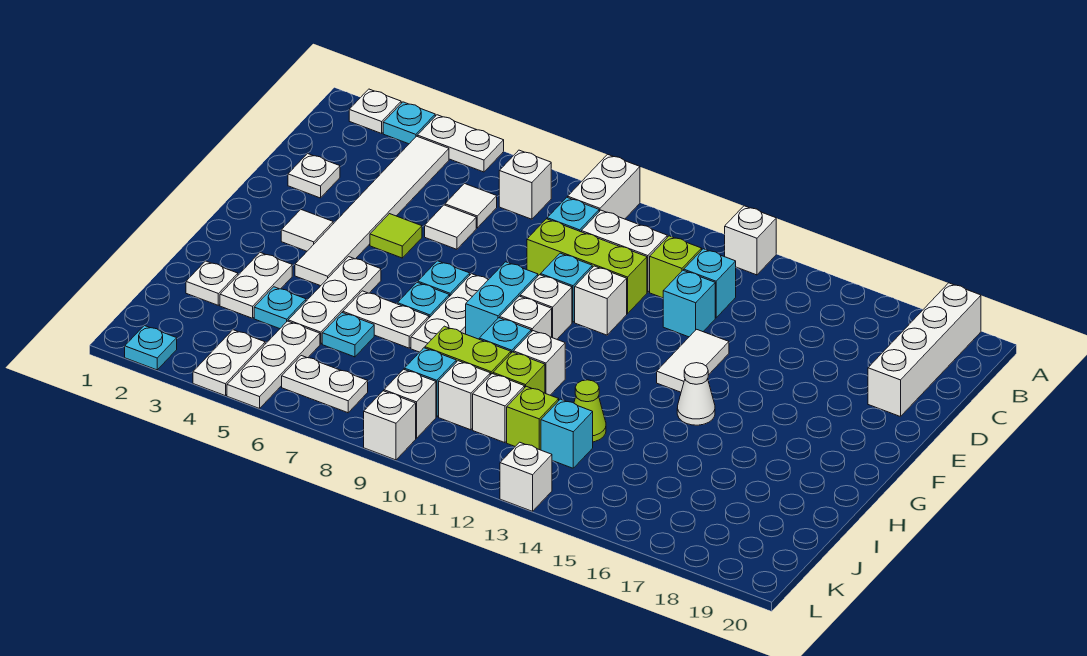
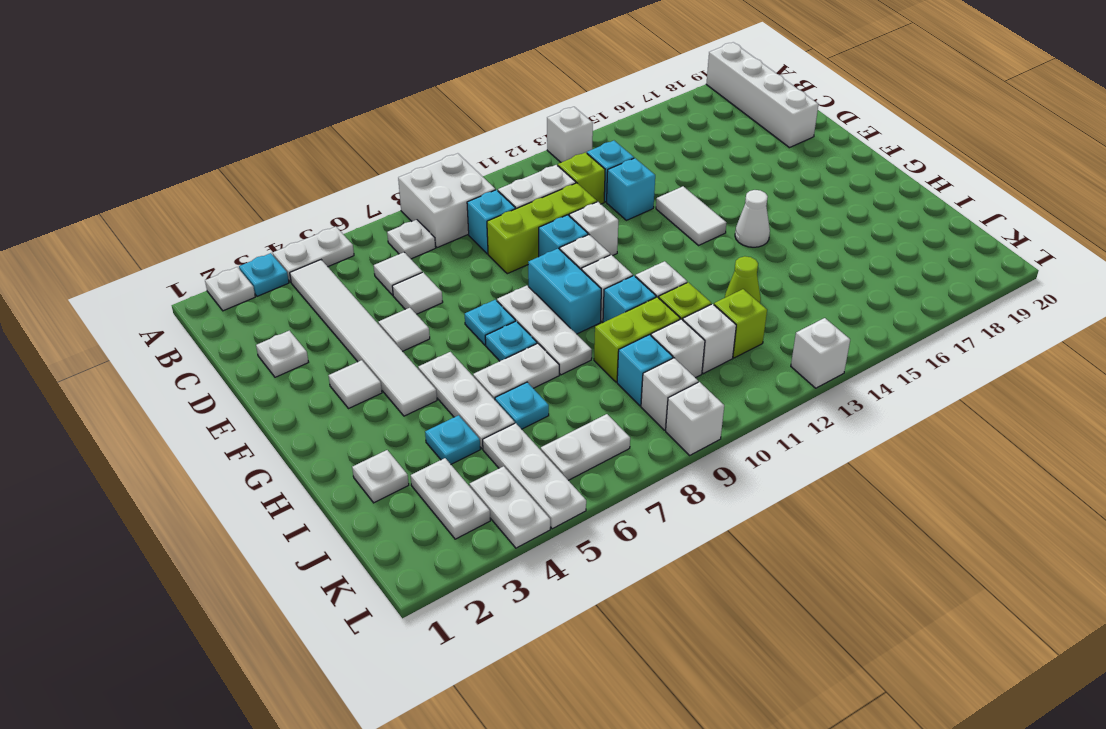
white 1x2 brick [568,154,640,219] -> white 2x2 brick [398,153,495,248]
white 1x1 brick [499,150,551,219] -> white 1x1 plate [387,220,436,259]
lime 1x1 tile [370,214,422,258] -> white 1x1 tile [378,308,430,351]
white 1x2 plate [220,253,292,318] -> white 1x2 plate moved to [411,458,490,539]
cyan 1x1 brick [541,399,593,468] -> none
cyan 1x1 plate [125,326,177,370] -> none

